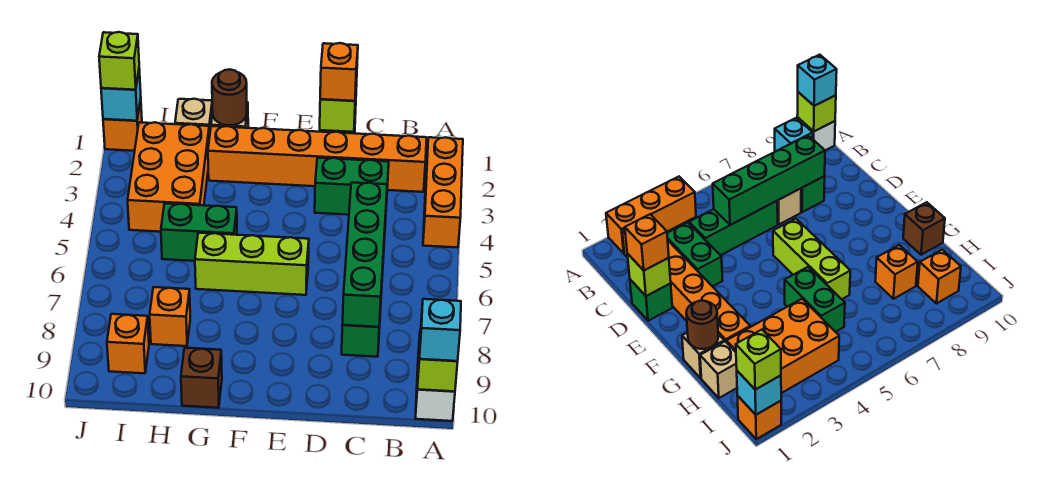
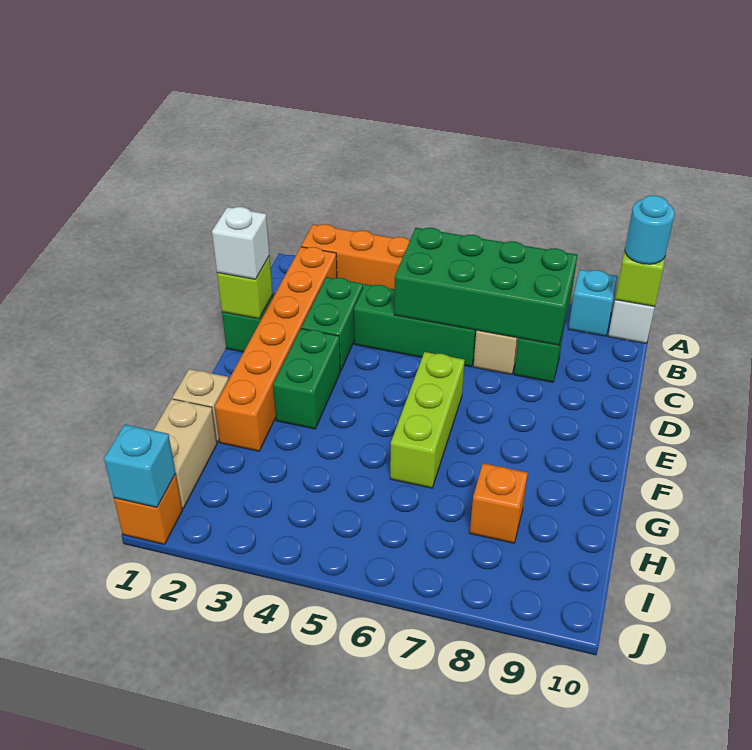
cyan 1x1 brick [419,299,461,361] -> cyan 1x1 round brick [625,196,675,264]
green 1x4 brick [343,182,387,327] -> green 2x4 brick [394,228,577,345]
orange 1x1 brick [320,43,358,101] -> white 1x1 brick [212,207,269,279]
brown 1x1 round brick [212,69,247,125] -> none
green 1x2 brick [161,203,237,261] -> green 1x2 brick moved to [273,329,340,429]
brown 1x1 brick [181,348,222,408] -> none
tan 1x1 brick [175,99,213,138] -> tan 1x2 brick [153,399,217,508]
orange 2x3 brick [128,122,209,232] -> none
orange 1x1 brick [107,314,149,373] -> none
lime 1x1 brick [99,32,139,90] -> none

